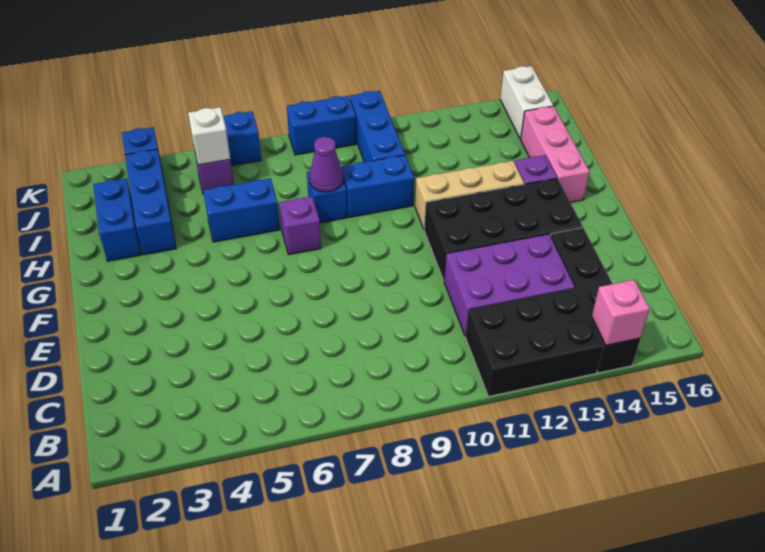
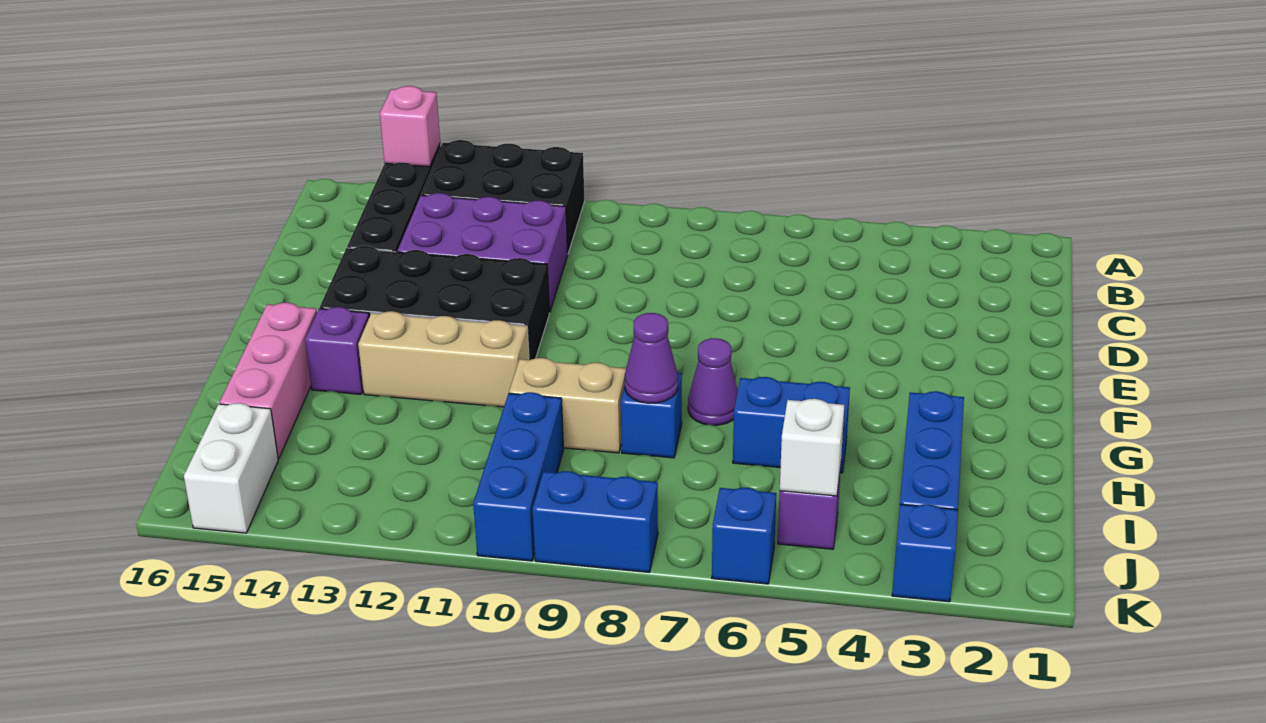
purple 1x1 brick [279,196,321,255] -> purple 1x1 cone [688,338,738,425]
blue 1x2 brick [93,178,141,261] -> none
blue 1x2 brick [341,155,414,217] -> tan 1x2 brick [509,358,626,453]

